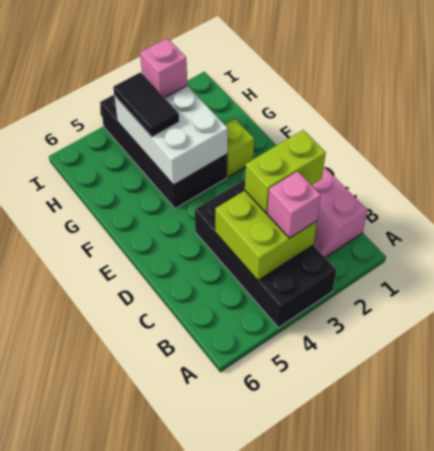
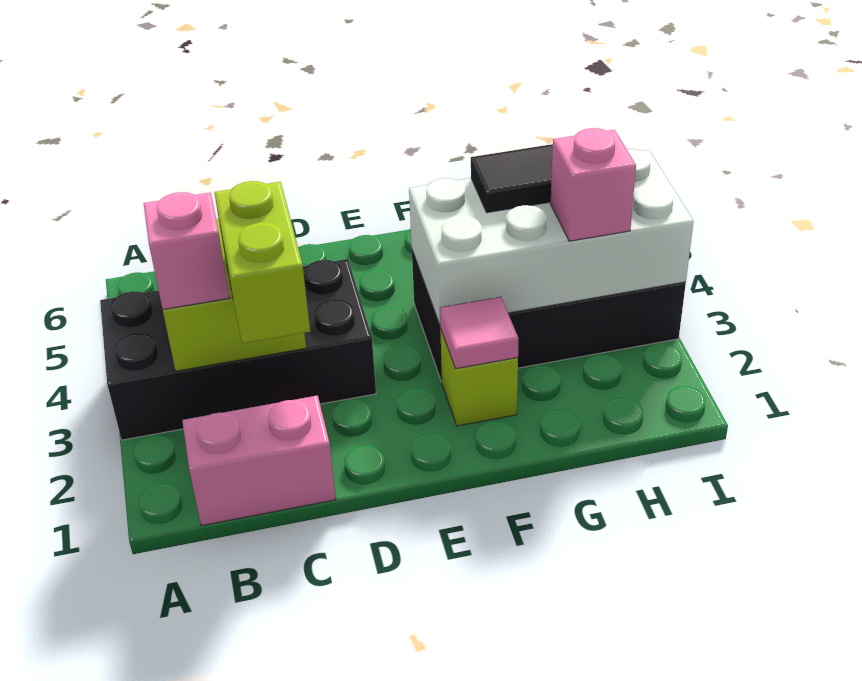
none -> pink 1x1 tile [440,297,519,369]
white 2x3 brick [114,86,228,185] -> white 2x4 brick [409,149,694,325]

